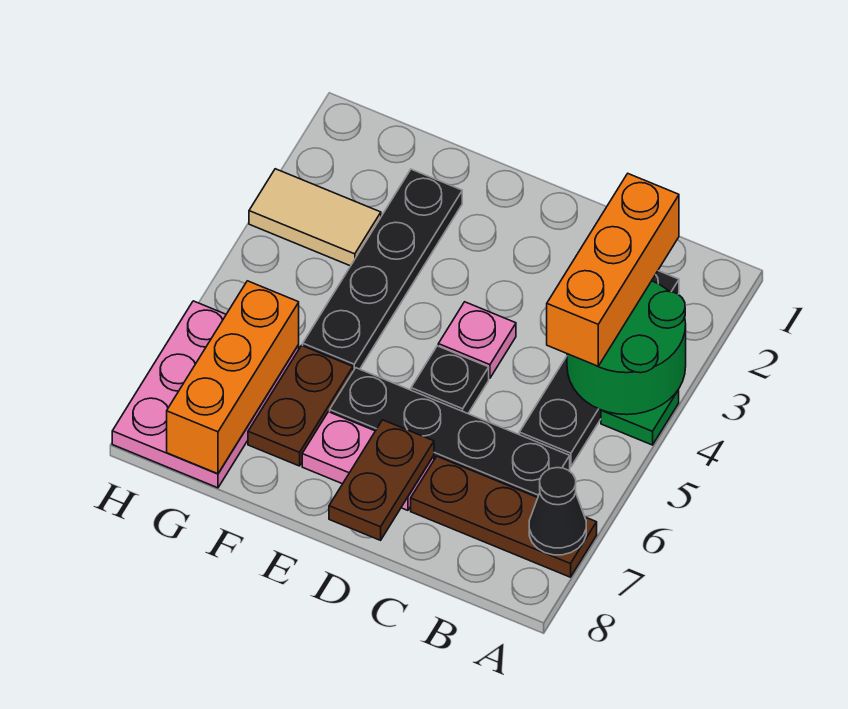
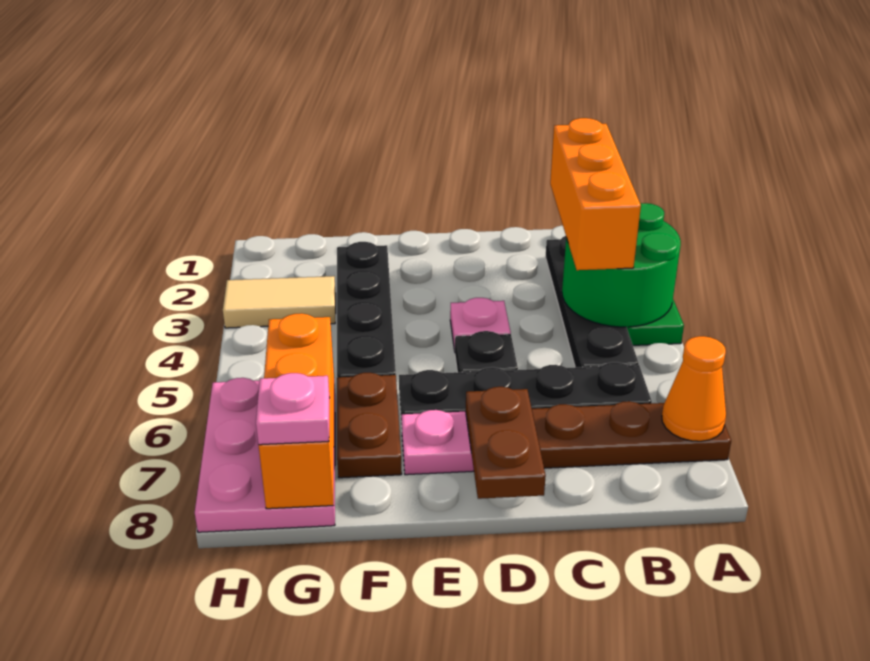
black 1x1 cone [529,468,586,555] -> orange 1x1 cone [662,336,726,441]
none -> pink 1x1 plate [256,373,330,445]

